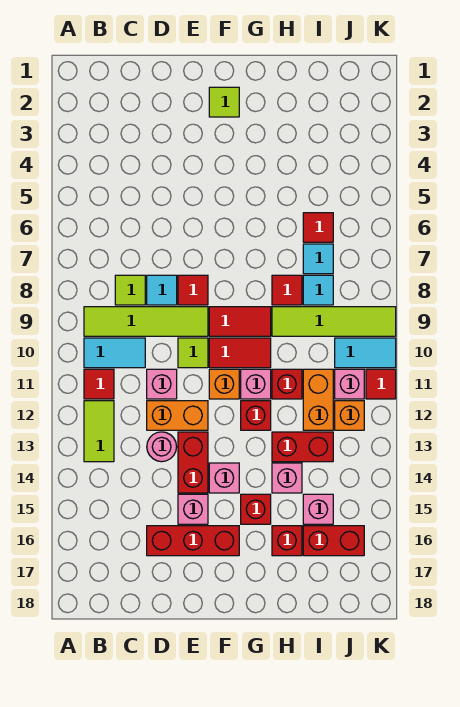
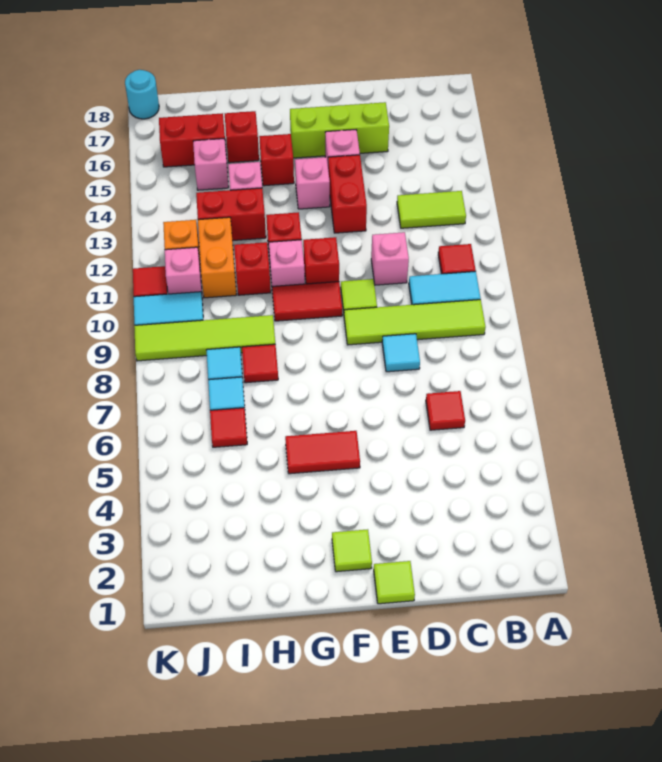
lime 1x2 tile [84,401,114,462] -> lime 1x2 tile turned to [397,191,466,228]
lime 1x1 tile [115,275,145,305] -> lime 1x1 tile moved to [374,561,415,604]
orange 1x2 brick [147,401,208,430] -> none
pink 1x1 round brick [147,432,177,462] -> none
red 1x3 brick [147,526,239,556] -> lime 1x3 brick [290,102,389,158]
red 1x1 tile [178,275,208,305] -> red 1x1 tile moved to [426,391,465,430]
red 1x2 tile [209,307,271,336] -> red 1x2 tile moved to [285,431,360,474]
orange 1x1 brick [209,369,239,399] -> red 1x1 brick [303,237,339,284]
none -> cyan 1x1 round brick [125,70,159,119]

